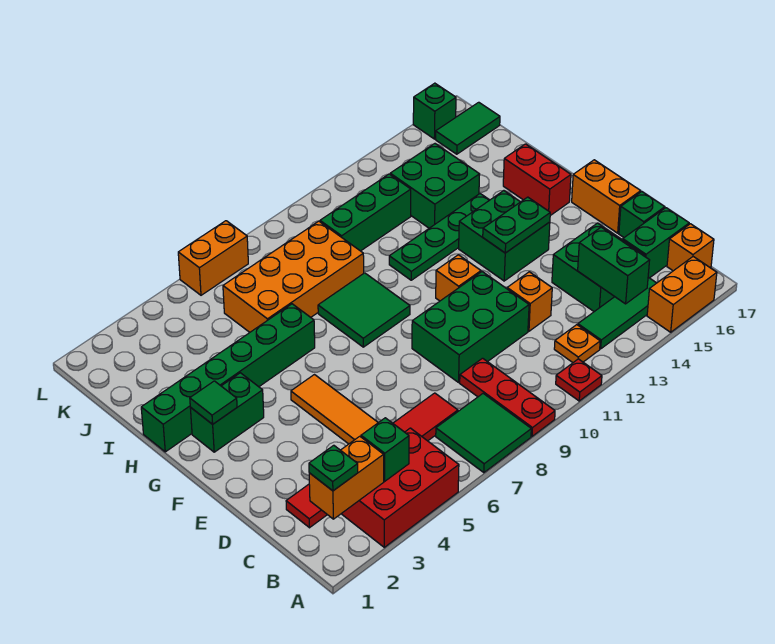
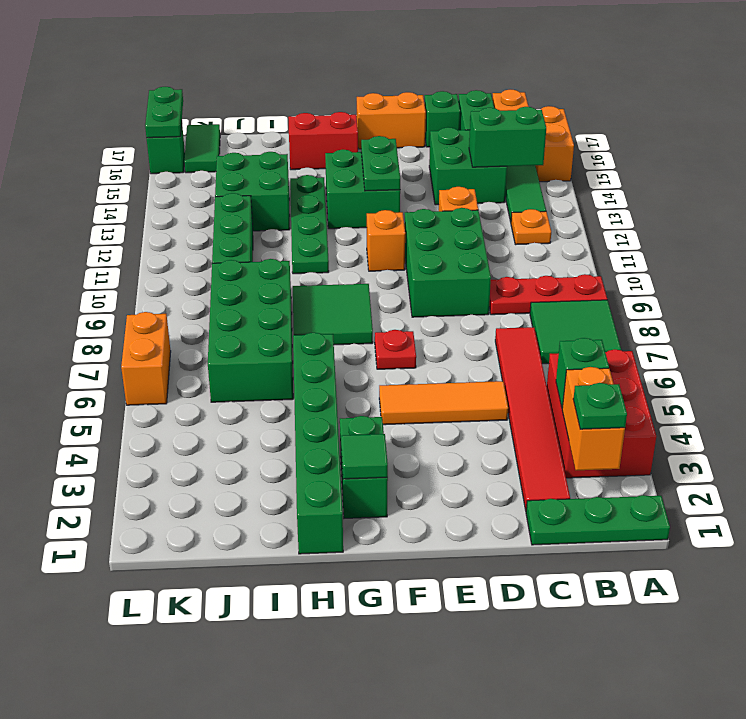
none -> green 1x3 plate [526,495,670,545]
red 1x1 plate [556,359,602,401] -> red 1x1 plate moved to [375,330,416,369]
orange 2x4 brick [223,221,364,332] -> green 2x4 brick [208,259,293,402]
none -> green 1x2 plate [145,87,183,138]

